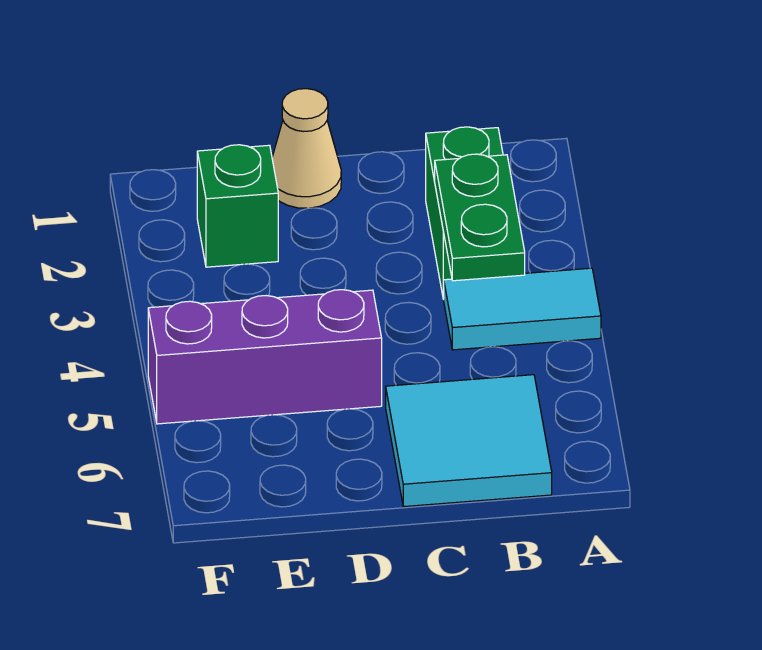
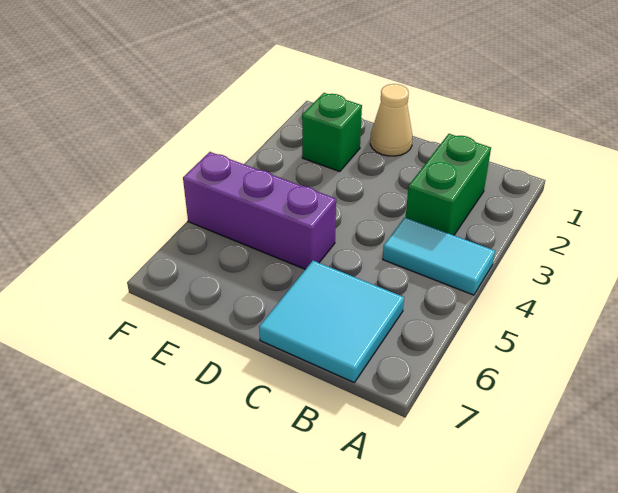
green 1x2 plate [435,154,525,281] -> none

